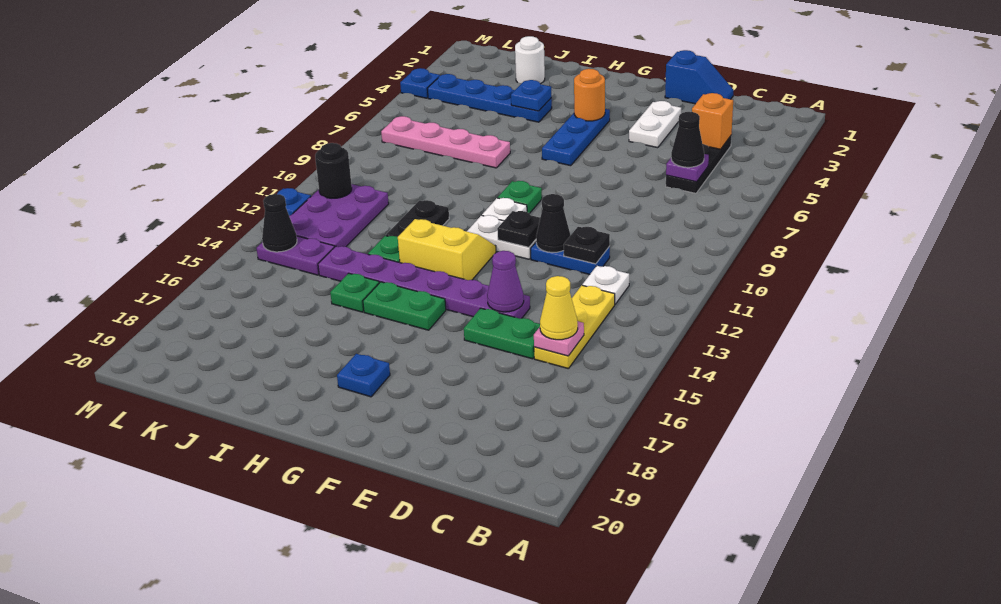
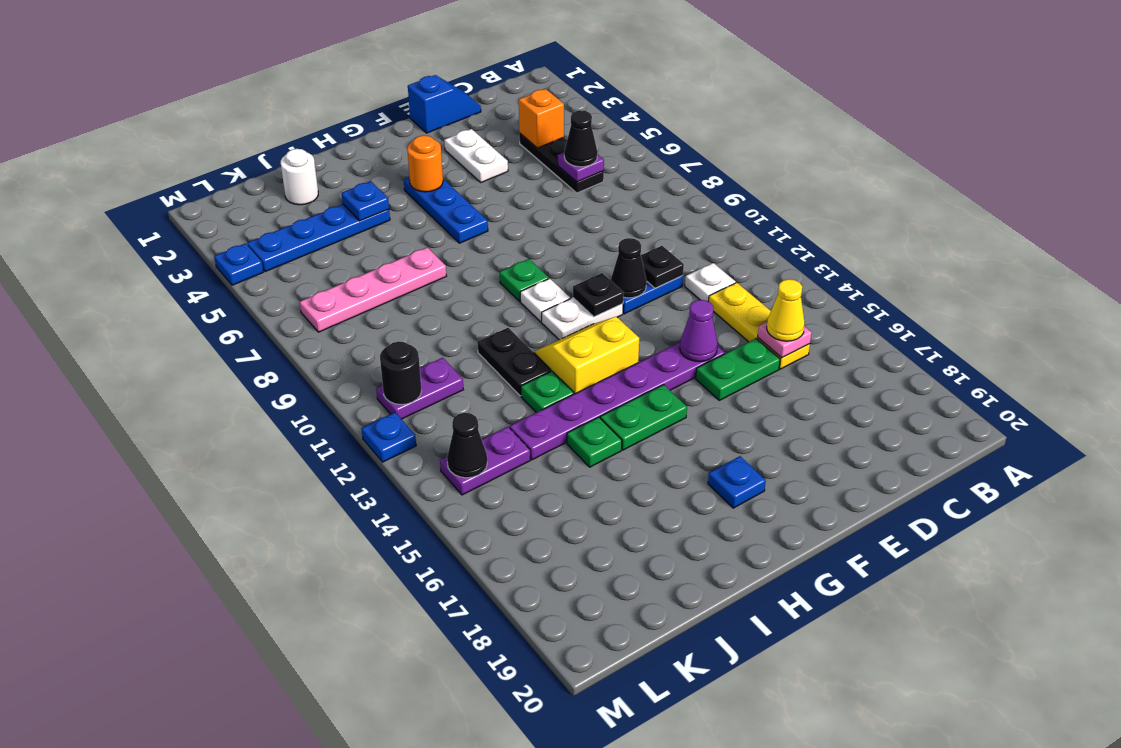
purple 2x3 plate [289,184,389,247] -> purple 1x2 plate [376,358,463,419]

